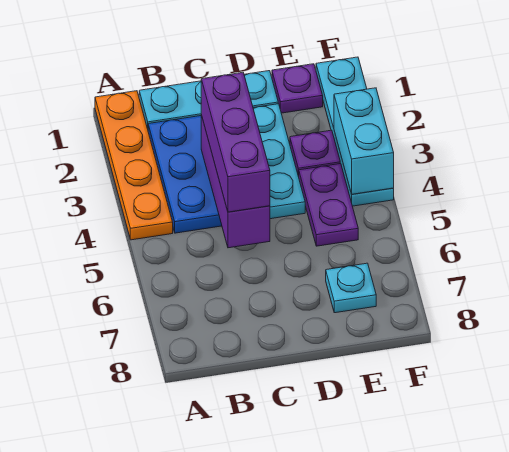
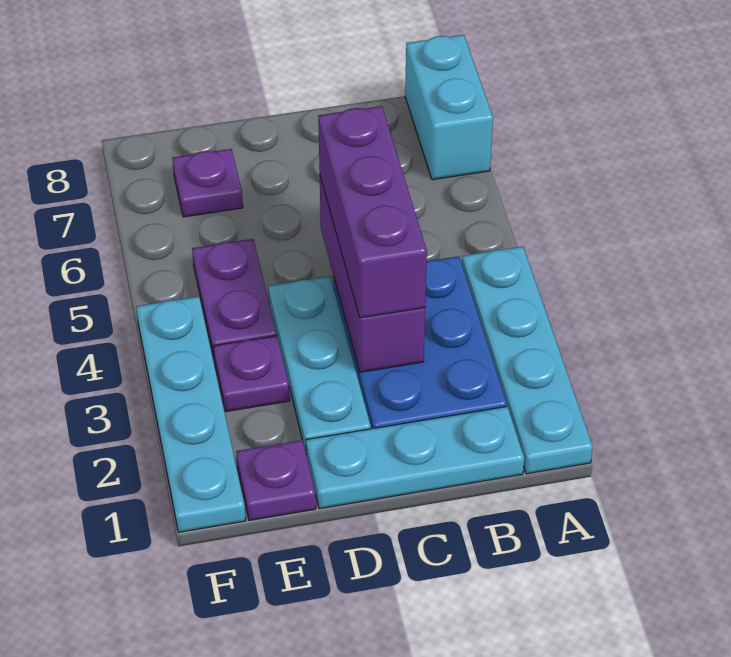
orange 1x4 plate [95,91,173,240] -> cyan 1x4 plate [462,246,593,474]
cyan 1x1 plate [326,263,376,313] -> purple 1x1 plate [172,149,243,217]
cyan 1x2 brick [334,88,394,194] -> cyan 1x2 brick moved to [405,35,493,180]

